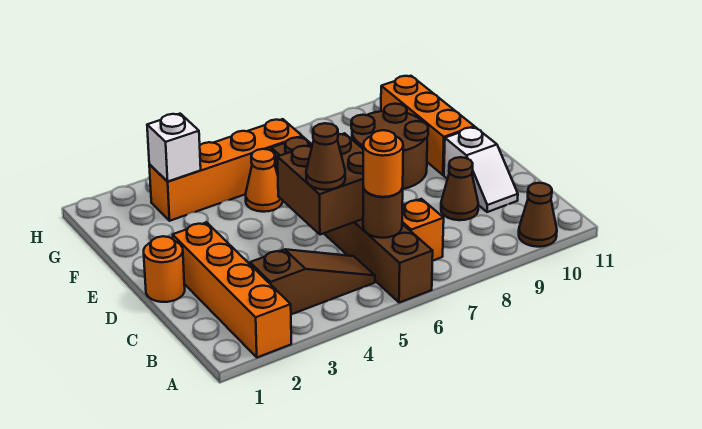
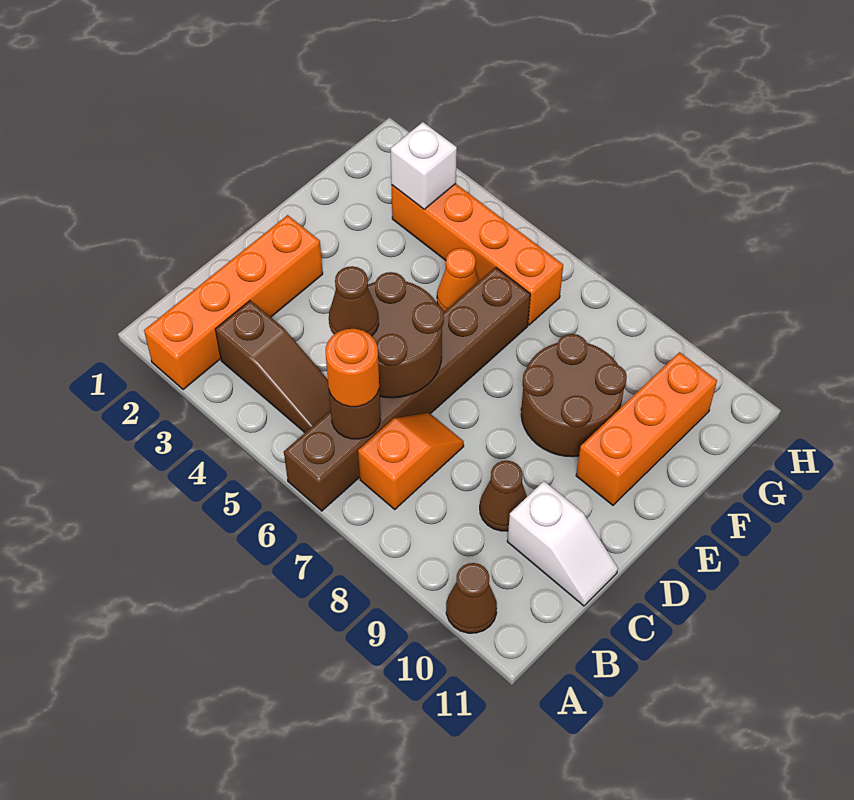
brown 2x2 brick [278,133,363,235] -> brown 2x2 round brick [368,272,444,398]
white 1x2 slope [444,127,518,212] -> white 1x2 slope turned to [507,481,618,606]
orange 1x1 round brick [144,236,185,302] -> none

